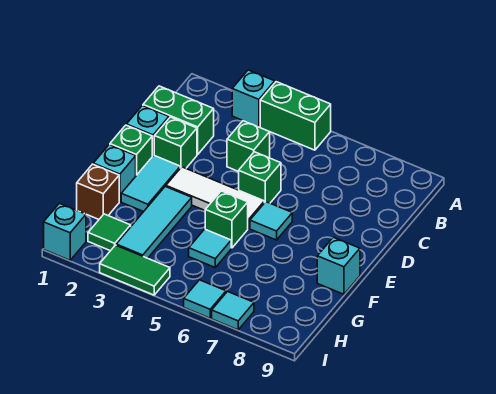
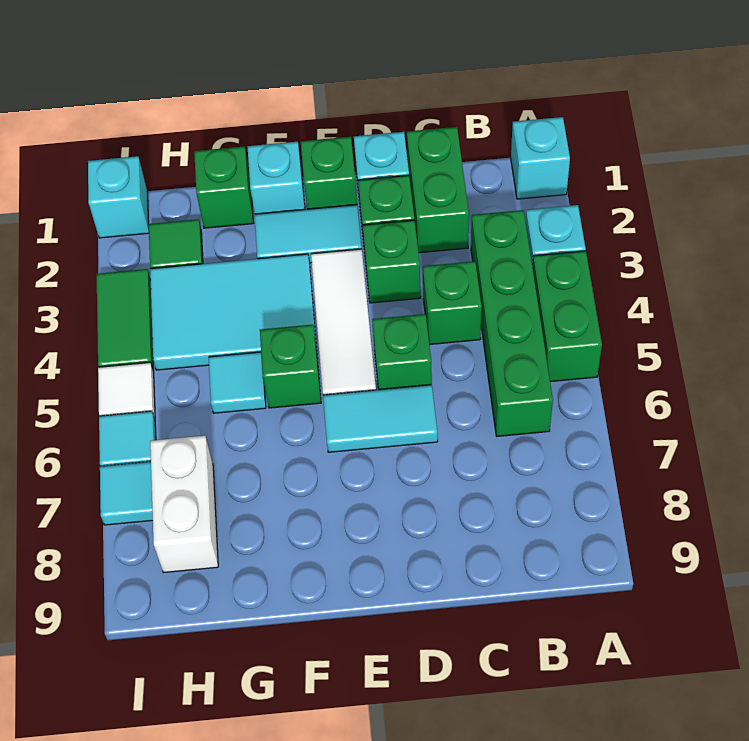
none -> green 1x4 brick [471,210,553,436]
none -> green 1x1 brick [363,220,421,303]
cyan 1x1 tile [250,202,292,240] -> cyan 1x2 tile [323,385,438,452]
cyan 1x3 tile [116,187,192,258] -> cyan 2x3 tile [150,254,317,370]
cyan 1x1 brick [317,237,360,294] -> cyan 1x1 brick moved to [511,117,570,199]
brown 1x1 brick [77,164,119,219] -> green 1x1 brick [194,146,253,228]
none -> white 1x2 brick [150,436,218,573]
none -> white 1x1 tile [98,362,155,419]

